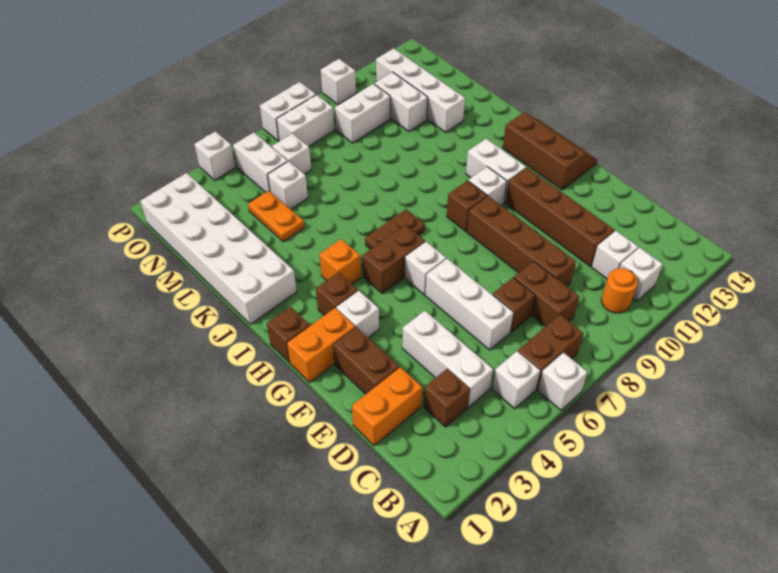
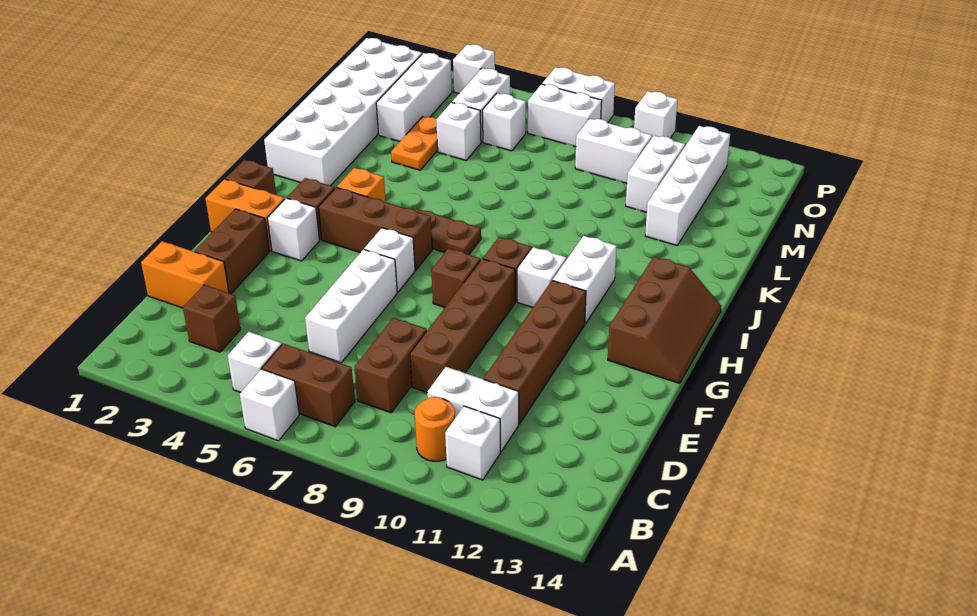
white 1x3 brick [402,311,493,407] -> white 1x3 brick moved to [376,53,452,141]
white 1x1 brick [592,231,638,279] -> white 1x2 brick [427,367,519,452]
brown 1x1 brick [493,278,535,332] -> brown 1x1 brick moved to [431,248,481,307]
brown 1x2 brick [362,225,425,293] -> brown 1x3 brick [318,188,432,270]

